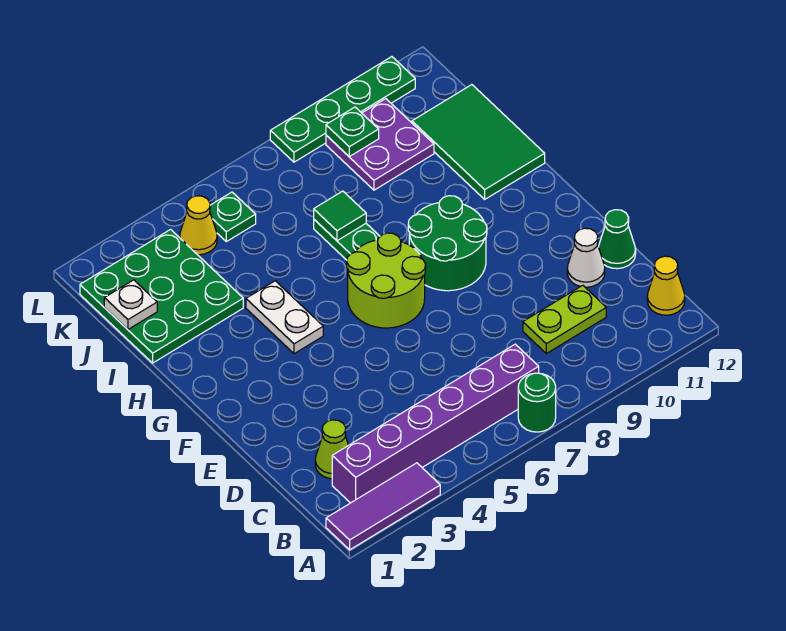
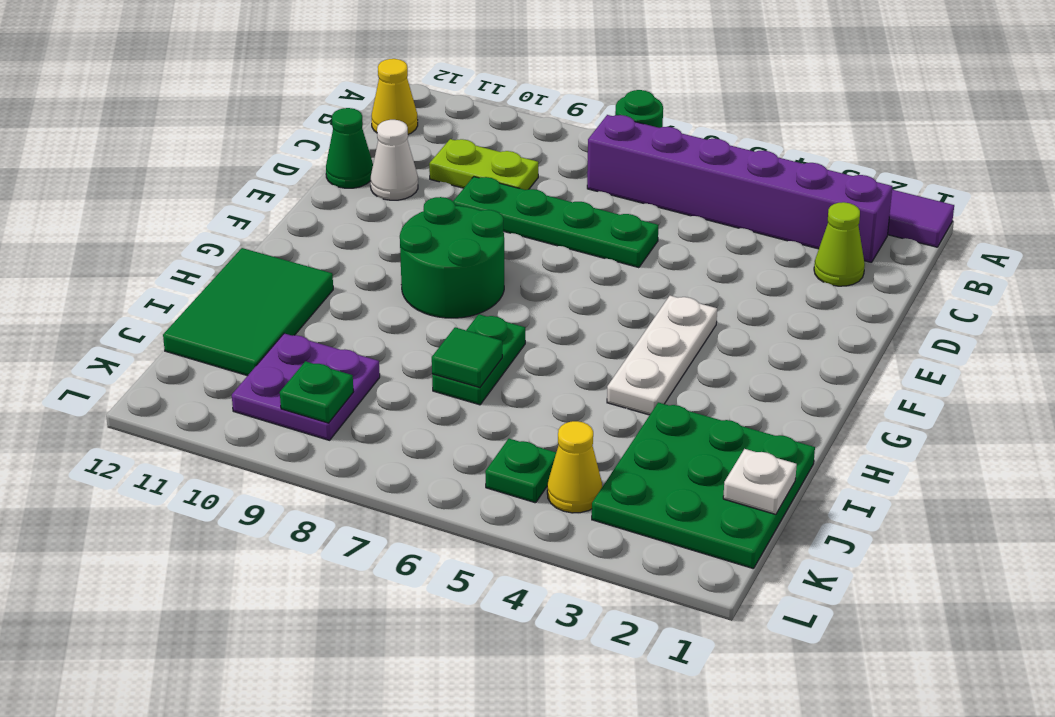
lime 2x2 round brick [347,233,426,328] -> none
white 1x2 plate [246,281,323,354] -> white 1x3 plate [607,296,717,415]
green 1x4 plate [270,57,415,162] -> green 1x4 plate moved to [453,177,658,268]

